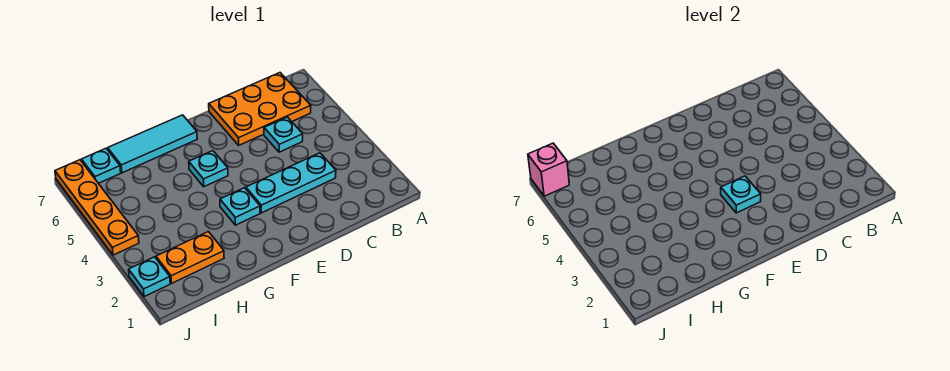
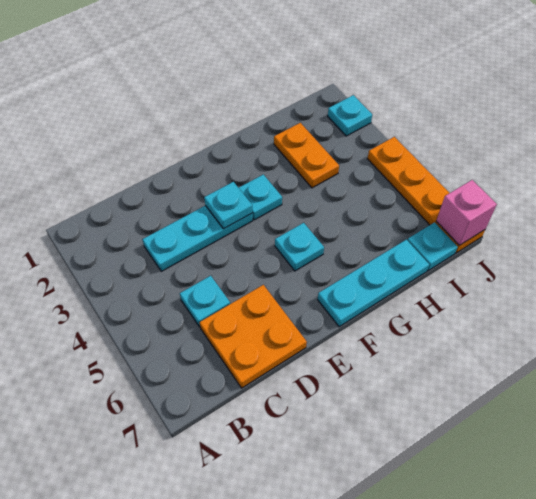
orange 2x3 plate [209,73,311,145] -> orange 2x2 plate [200,285,307,388]
cyan 1x3 tile [108,115,197,173] -> cyan 1x3 plate [318,240,429,327]
orange 1x2 plate [156,232,224,283] -> orange 1x2 plate turned to [274,123,339,188]

